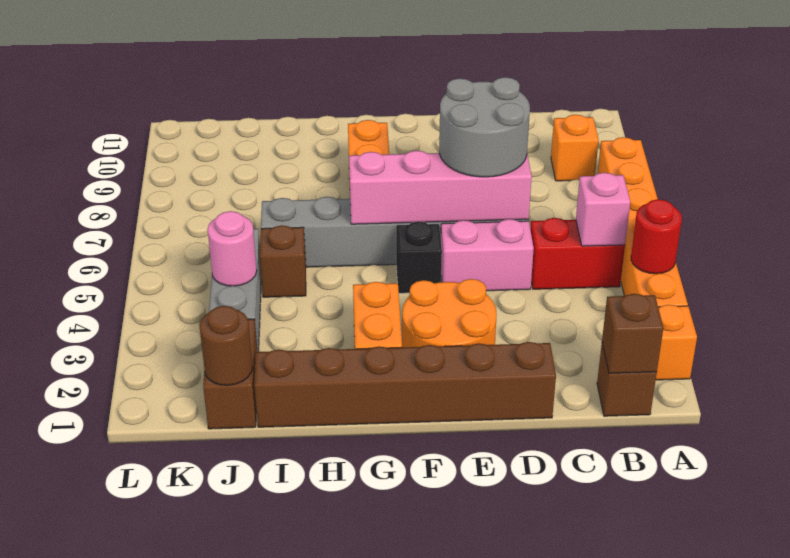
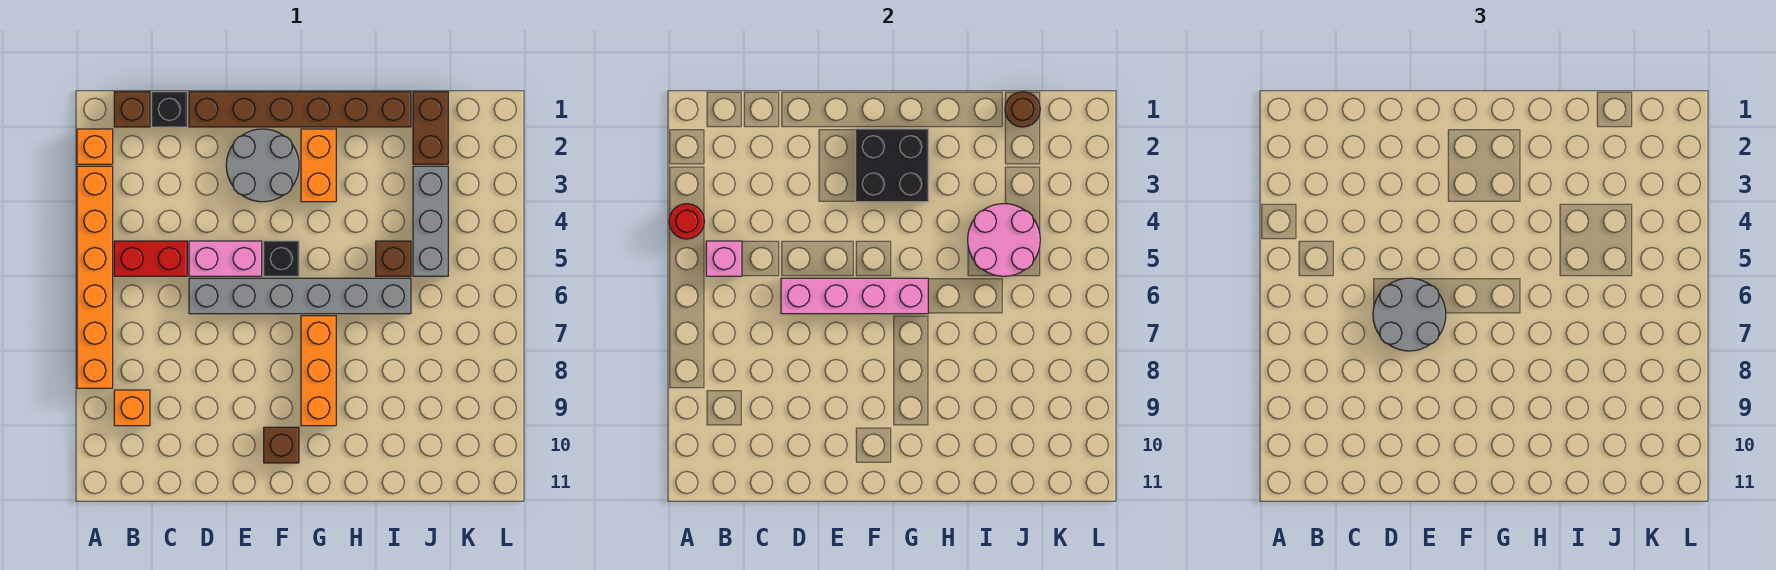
brown 1x1 brick [602,294,663,373] -> brown 1x1 brick moved to [264,427,299,463]
none -> black 1x1 brick [152,92,187,127]
orange 2x2 round brick [402,279,497,347] -> grey 2x2 round brick [226,129,299,202]
none -> black 2x2 brick [856,129,928,202]
pink 1x1 round brick [208,211,257,286] -> pink 2x2 round brick [968,204,1040,276]

